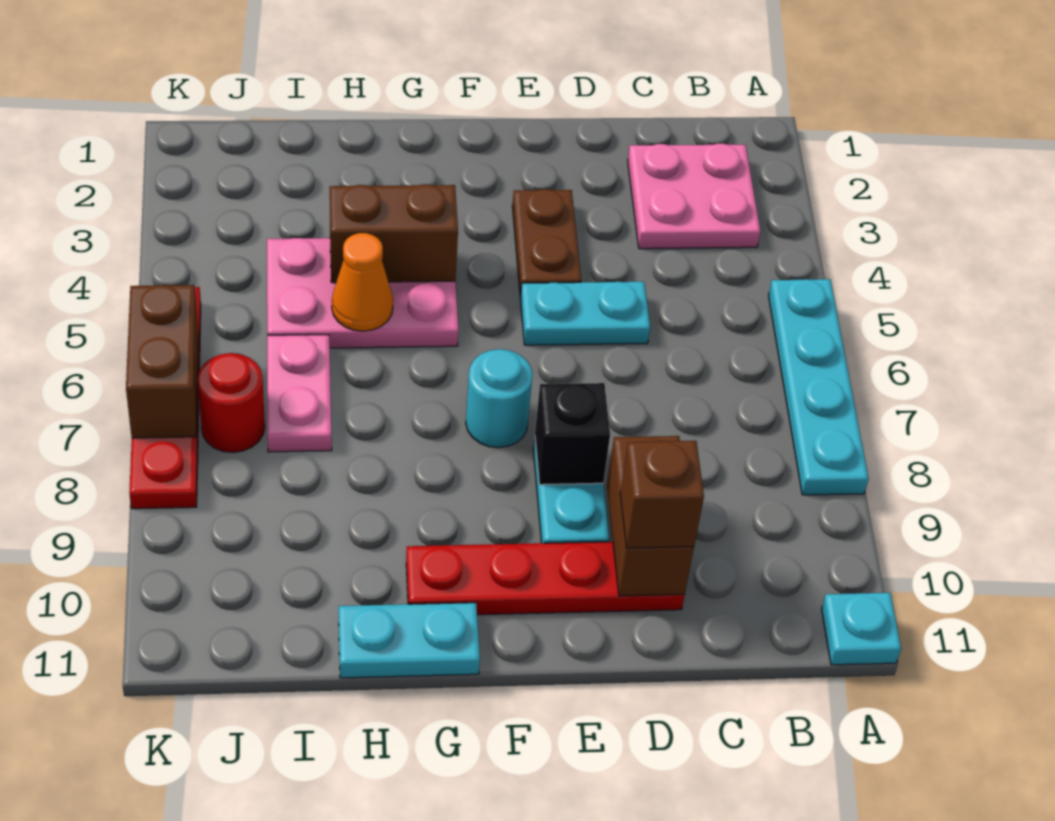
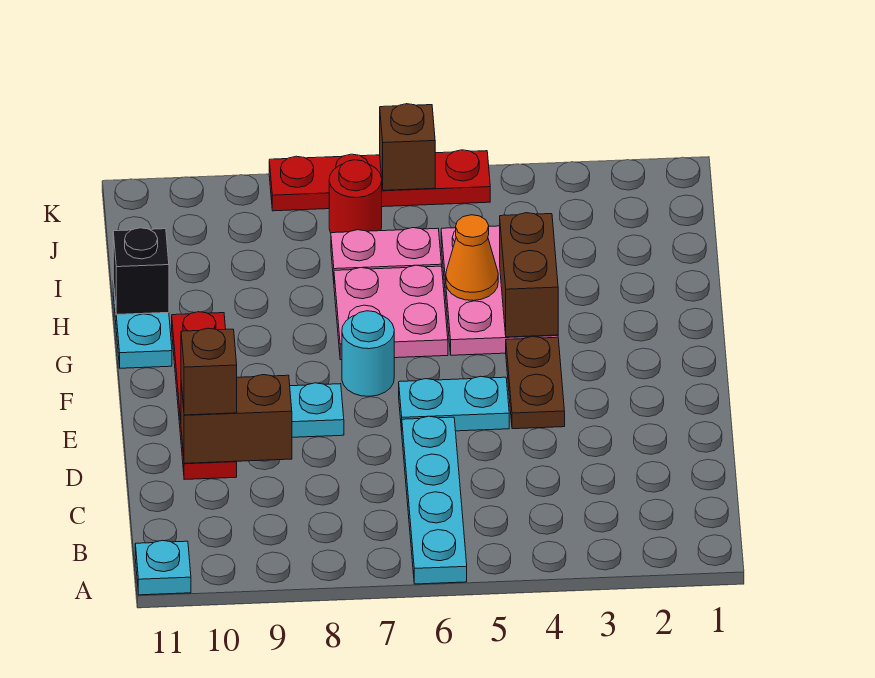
cyan 1x4 plate [769,279,869,495] -> cyan 1x4 plate turned to [402,416,467,584]
pink 2x2 plate [628,144,760,249] -> pink 2x2 plate moved to [334,265,448,360]
cyan 1x2 plate [520,282,650,345] -> cyan 1x2 plate turned to [399,376,509,431]
brown 1x2 plate [512,189,581,297] -> brown 1x2 plate turned to [506,337,565,429]
black 1x1 brick [535,383,610,485] -> black 1x1 brick moved to [113,228,169,315]
brown 1x2 brick [126,285,199,438] -> brown 1x1 brick [380,104,435,190]

